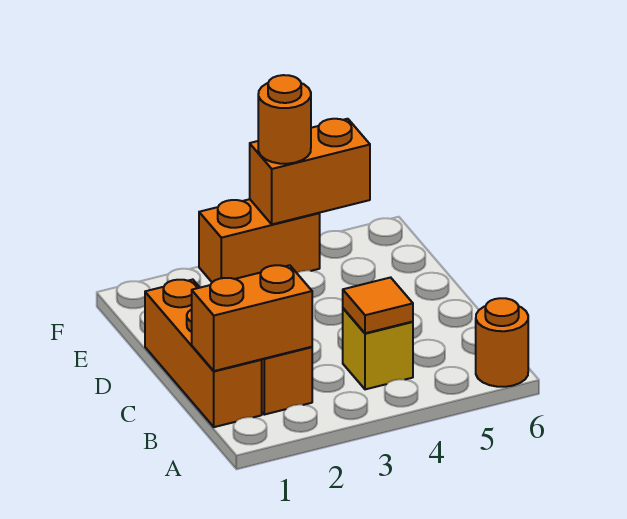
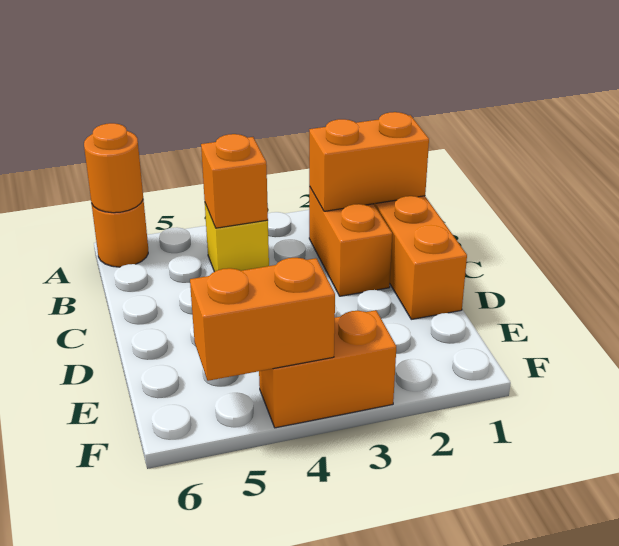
orange 1x1 tile [343,277,413,333] -> orange 1x1 brick [201,134,268,228]
orange 1x1 round brick [258,75,311,164] -> orange 1x1 round brick moved to [84,123,143,213]

